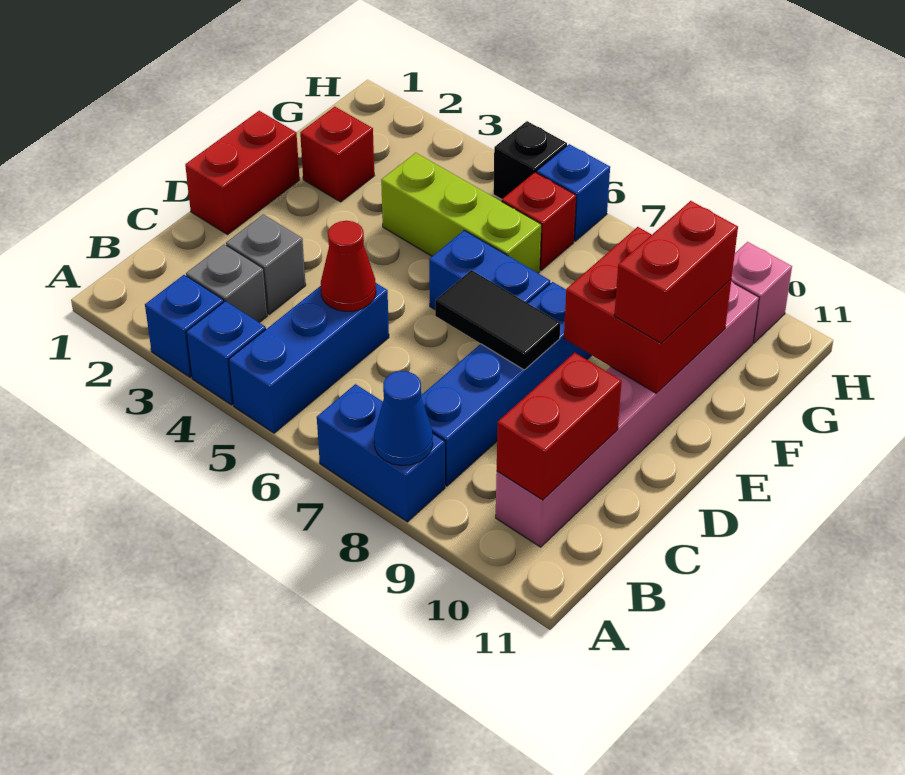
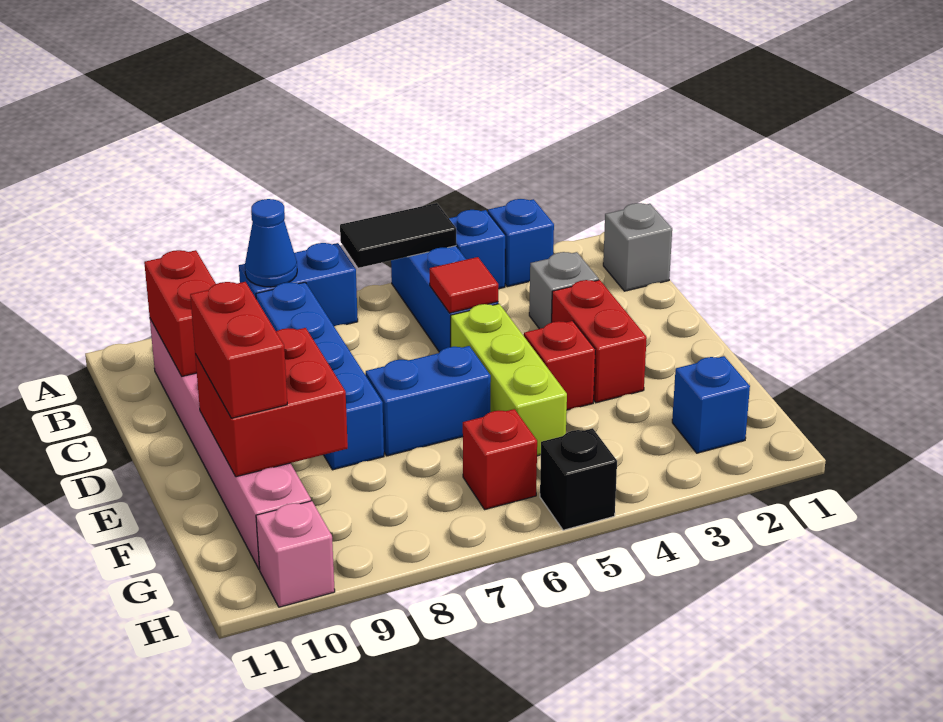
grey 1x1 brick [186,244,267,323] -> grey 1x1 brick moved to [603,203,672,291]
red 1x1 cone [321,221,376,311] -> red 1x1 tile [430,257,498,313]
red 1x2 brick [185,111,300,235] -> red 1x2 brick moved to [552,280,647,403]
black 1x2 tile [435,270,561,370] -> black 1x2 tile moved to [340,203,456,268]
red 1x1 brick [300,107,375,202] -> red 1x1 brick moved to [524,321,595,410]
lime 1x3 brick [381,153,541,273] -> lime 1x3 brick turned to [451,304,567,456]
blue 1x1 brick [537,144,610,241] -> blue 1x1 brick moved to [672,356,750,453]

